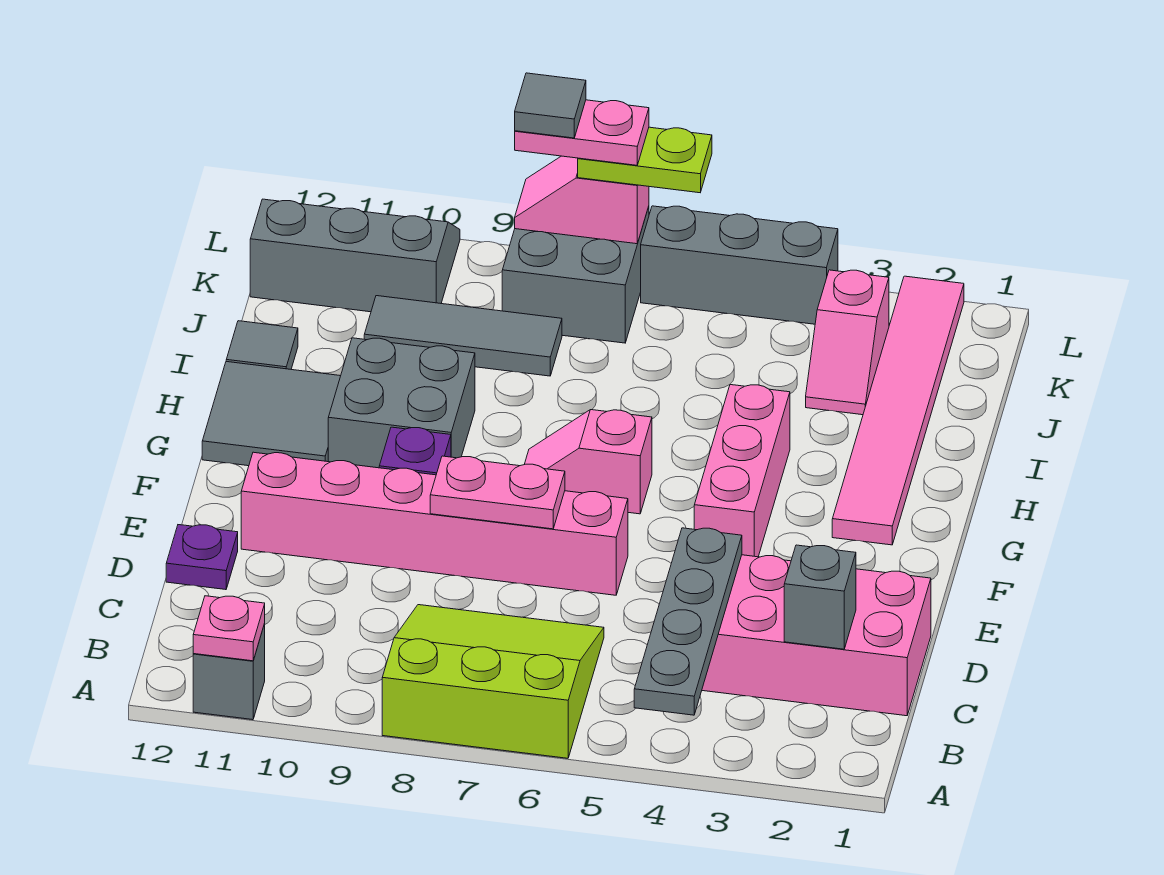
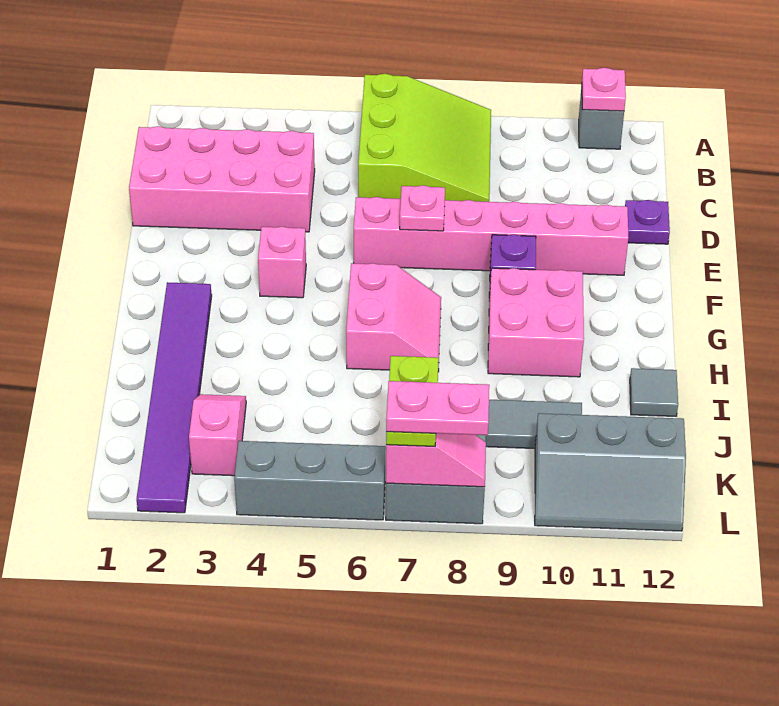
grey 1x4 plate [634,528,742,715] -> none
lime 3x3 slope [382,605,604,758] -> lime 3x3 slope turned to [358,74,491,202]
grey 1x1 brick [784,545,856,649] -> none
pink 1x2 plate [430,456,565,529] -> pink 1x1 plate [400,185,445,231]
pink 1x3 brick [694,385,790,557] -> pink 1x1 brick [258,227,306,298]
pink 1x6 tile [832,276,964,545] -> purple 1x6 tile [137,282,212,513]
pink 1x2 slope [524,410,652,514] -> pink 2x2 slope [346,263,441,372]
grey 2x2 brick [328,338,475,468] -> pink 2x2 brick [488,268,584,377]
grey 2x2 tile [202,362,340,466] -> none
lime 1x2 plate [578,127,712,193] -> lime 1x2 plate turned to [386,356,439,446]
grey 1x1 tile [515,73,586,138] -> none

